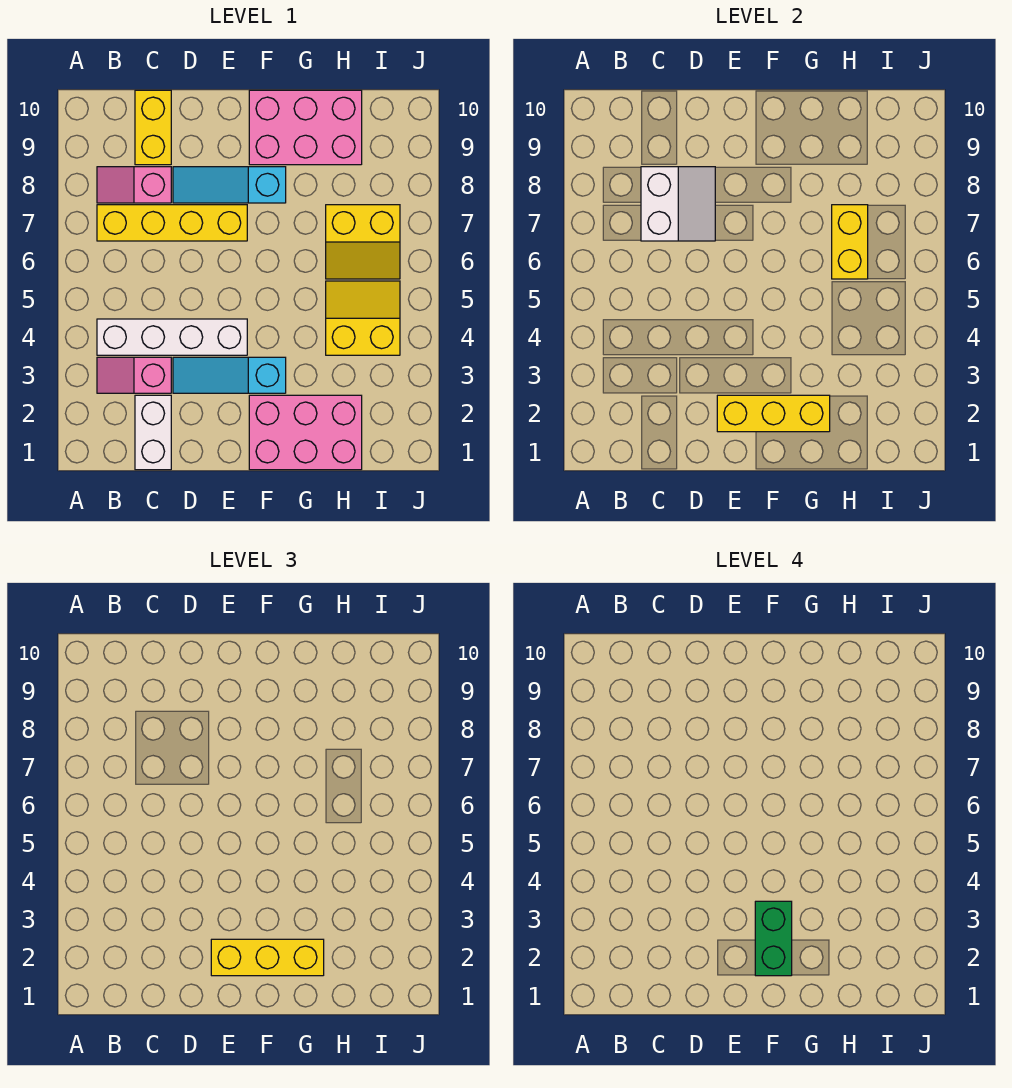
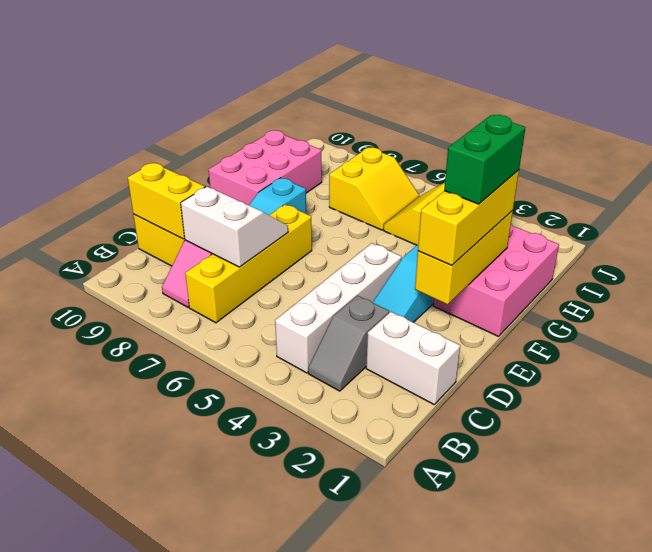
pink 1x2 slope [97,357,171,393] -> grey 1x2 slope [308,296,389,391]
green 1x2 brick [755,901,792,976] -> green 1x2 brick turned to [444,115,526,204]
yellow 1x2 brick [832,205,868,279] -> yellow 1x2 brick moved to [128,163,205,239]

